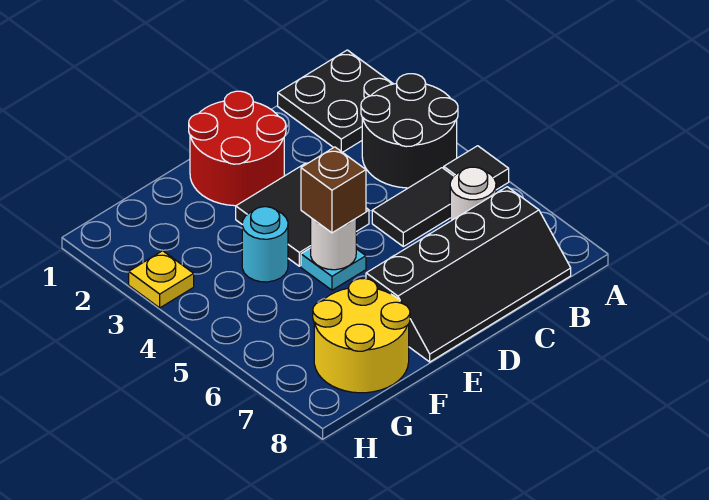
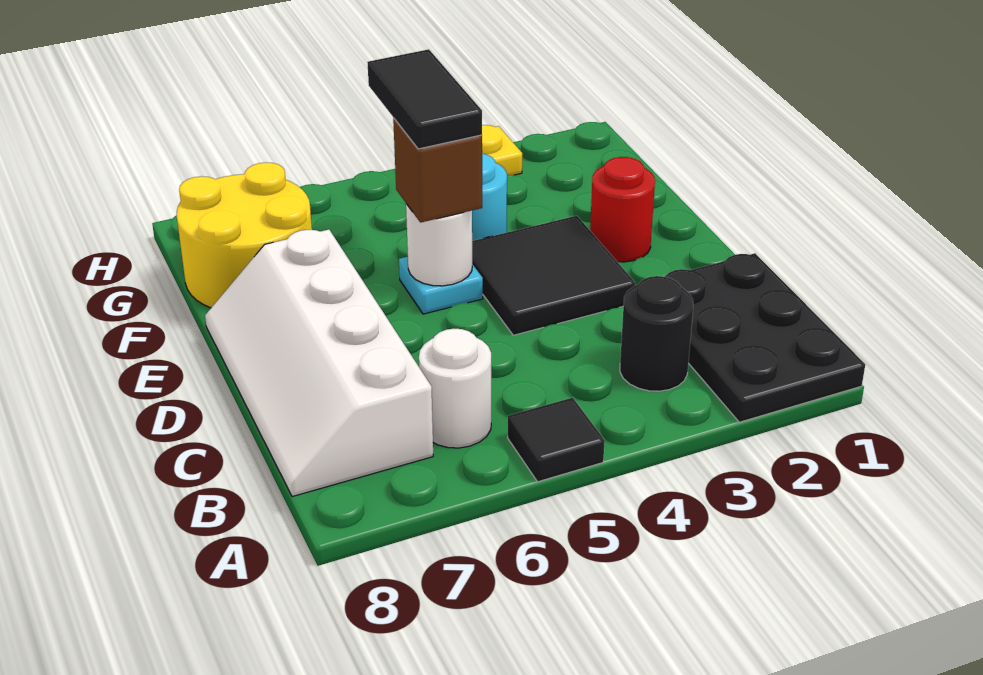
black 2x2 plate [278,50,393,152] -> black 2x3 plate [665,253,865,422]
black 2x2 round brick [361,74,458,188] -> black 1x1 round brick [620,276,693,391]
black 1x2 tile [372,168,453,246] -> black 1x2 tile moved to [367,49,482,149]
black 2x4 slope [366,187,571,362] -> white 2x4 slope [205,230,433,497]
red 2x2 round brick [189,91,286,206] -> red 1x1 round brick [590,157,655,262]

